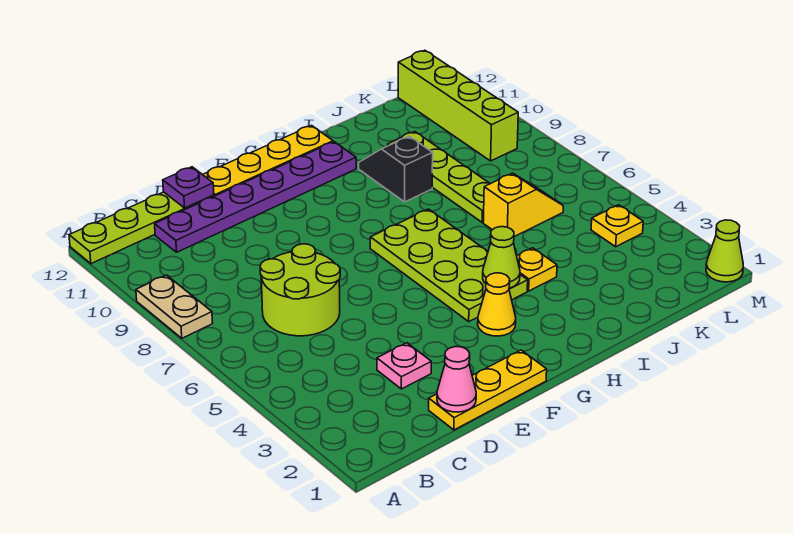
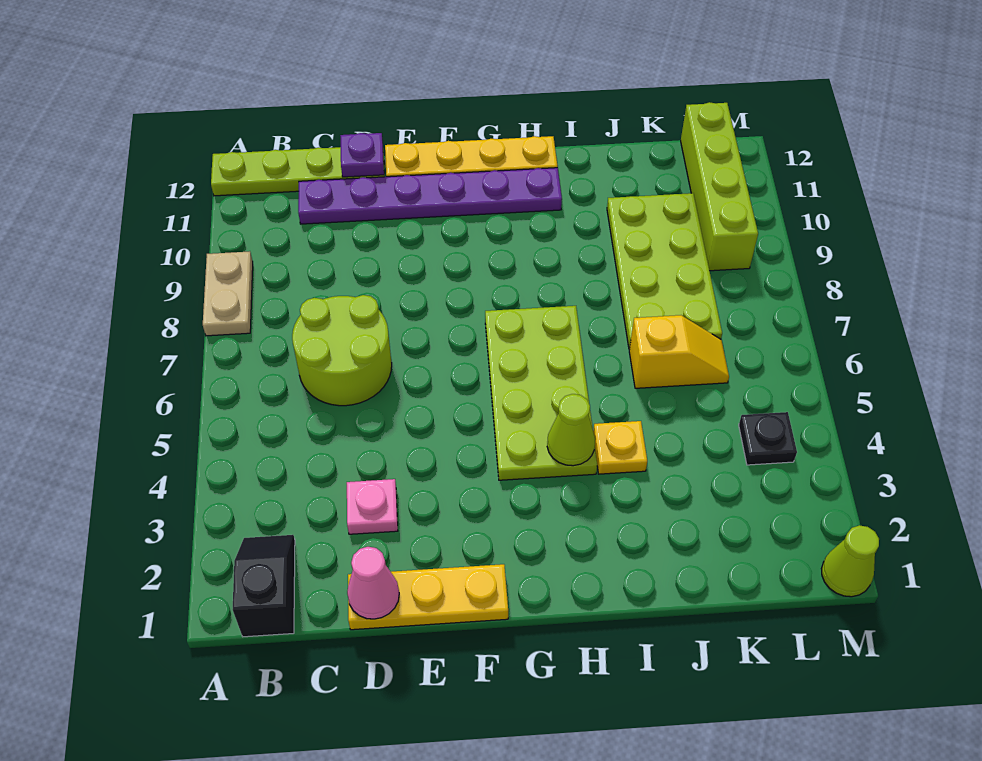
yellow 1x1 cone [478,273,516,336] -> none
black 1x2 slope [359,136,433,202] -> black 1x2 slope moved to [233,535,295,637]
lime 1x4 plate [388,132,490,222] -> lime 2x4 plate [607,193,722,349]
yellow 1x1 plate [591,205,643,247] -> black 1x1 plate [739,412,797,465]

